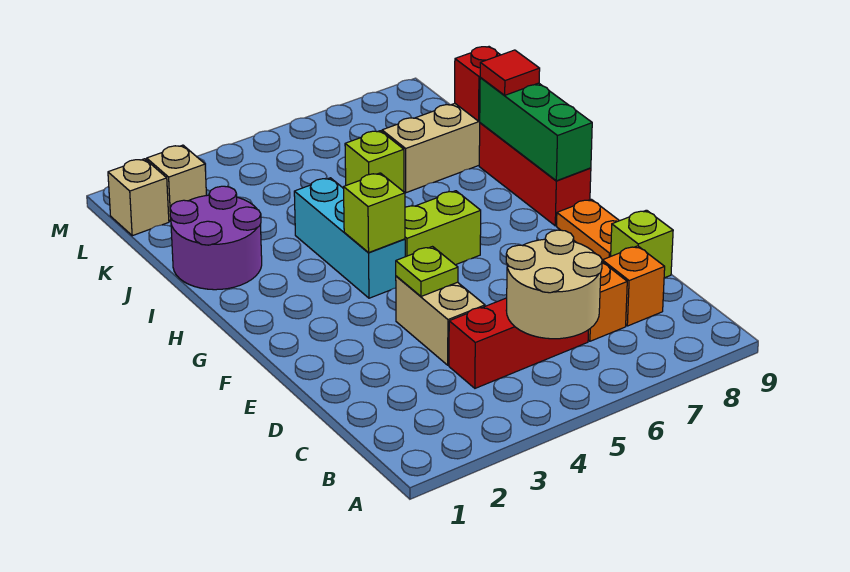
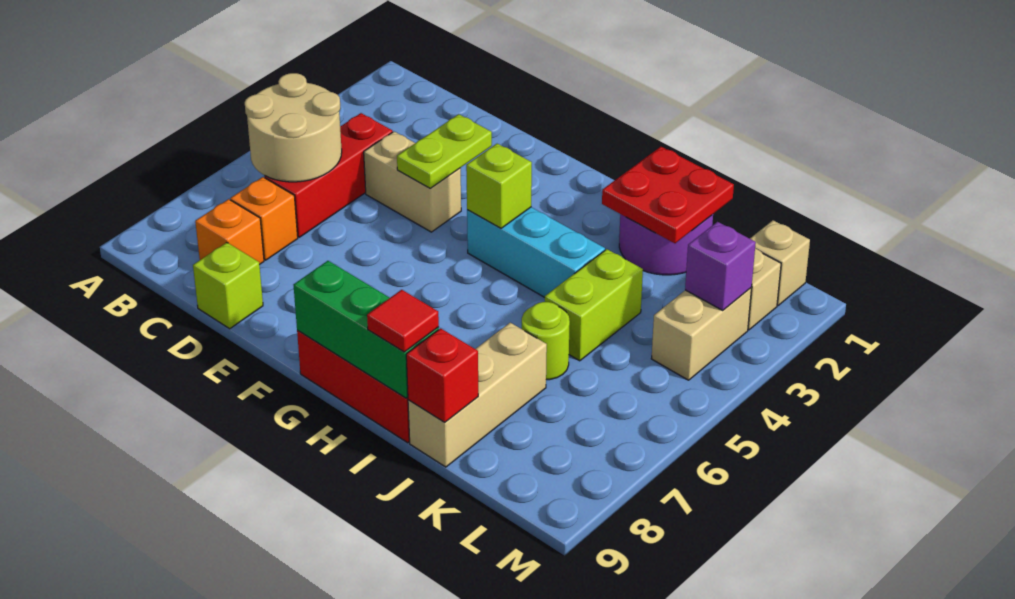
lime 1x1 plate [396,247,458,296] -> lime 1x2 plate [397,114,492,188]
orange 1x2 plate [557,199,619,260] -> none
lime 1x2 brick [405,191,481,265] -> lime 1x2 brick moved to [545,249,643,361]
none -> red 2x2 plate [602,147,734,243]
lime 1x1 brick [345,131,404,192] -> lime 1x1 round brick [522,302,570,380]
none -> tan 1x2 brick [651,288,751,380]
none -> purple 1x1 brick [685,222,756,310]

